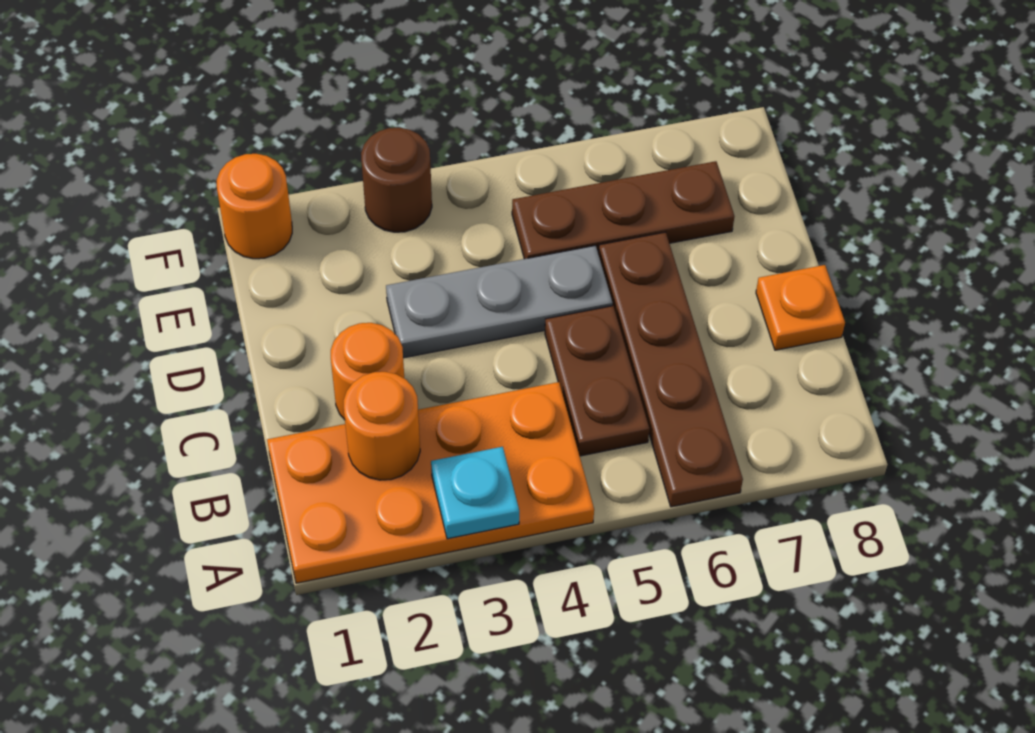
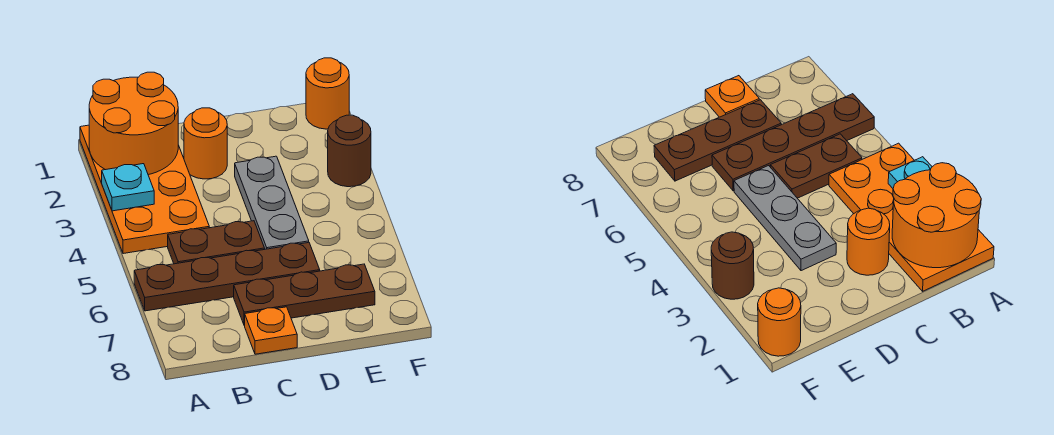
orange 1x1 round brick [344,372,420,480] -> orange 2x2 round brick [89,72,178,175]
brown 1x3 plate [512,161,735,259] -> brown 1x3 plate turned to [234,264,375,326]

